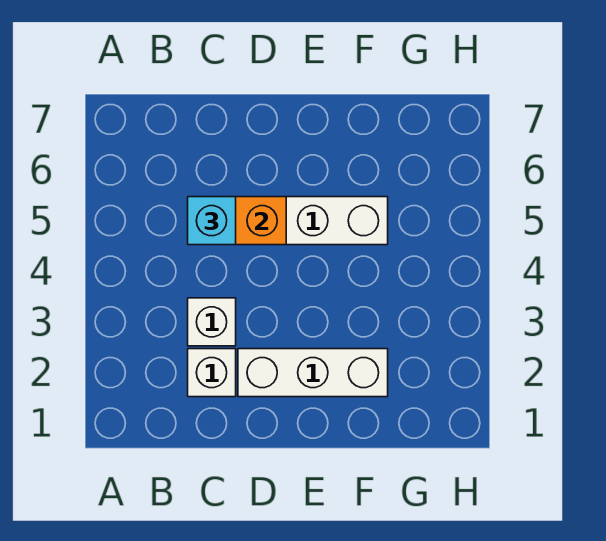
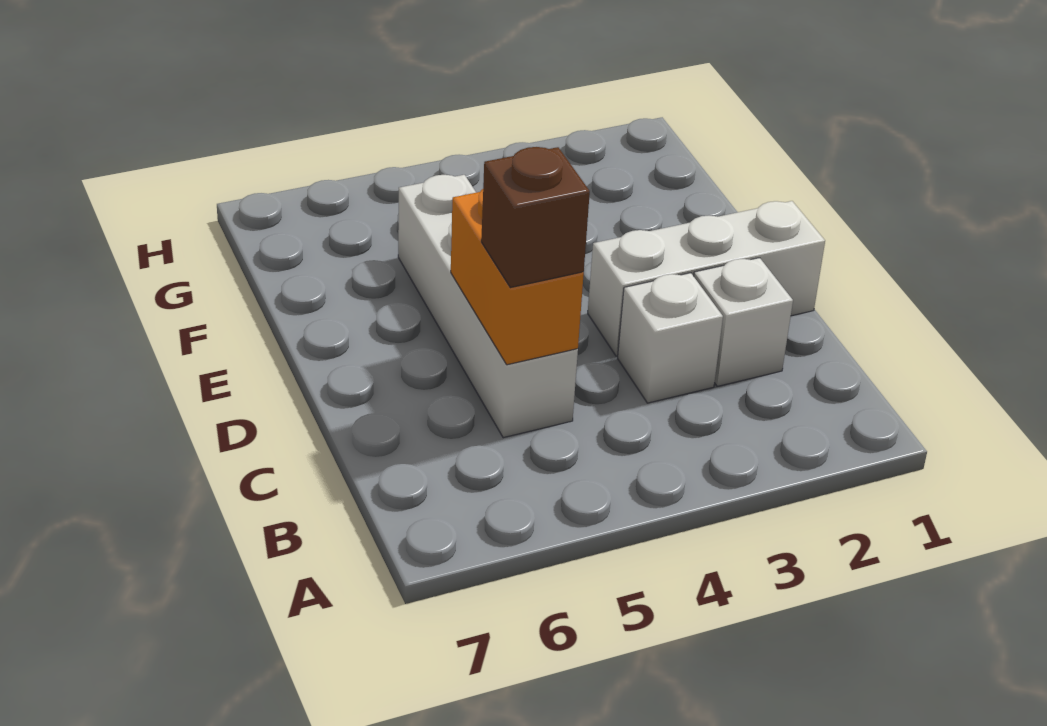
cyan 1x1 brick [188,197,236,245] -> brown 1x1 brick [481,147,590,288]
white 1x3 brick [238,349,388,397] -> white 1x3 brick turned to [588,201,825,356]

